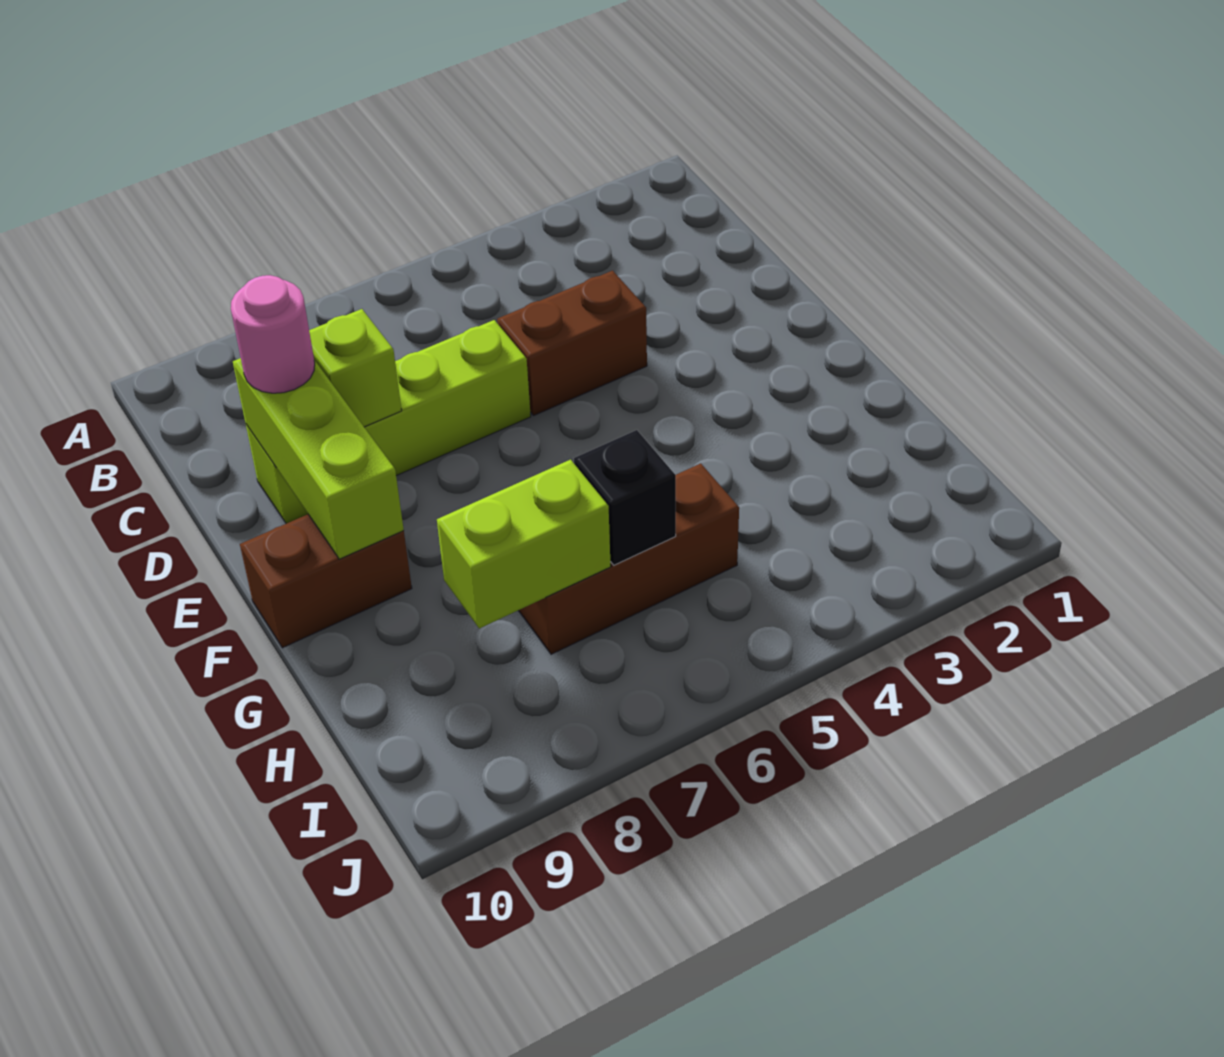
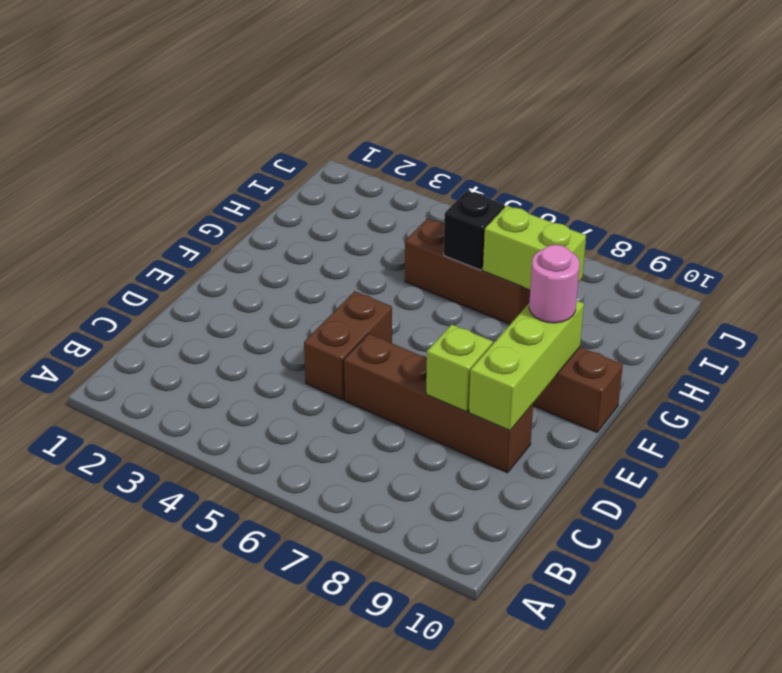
brown 1x2 brick [497,271,647,415] -> brown 1x2 brick turned to [304,291,392,400]
lime 1x4 brick [246,320,531,524] -> brown 1x4 brick [344,334,533,473]
pink 1x1 round brick [231,275,315,393] -> pink 1x1 round brick moved to [529,245,580,323]

